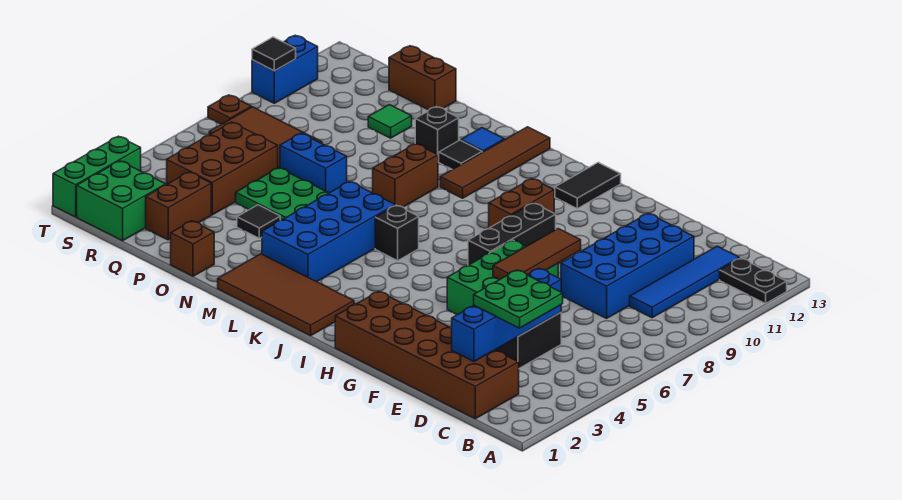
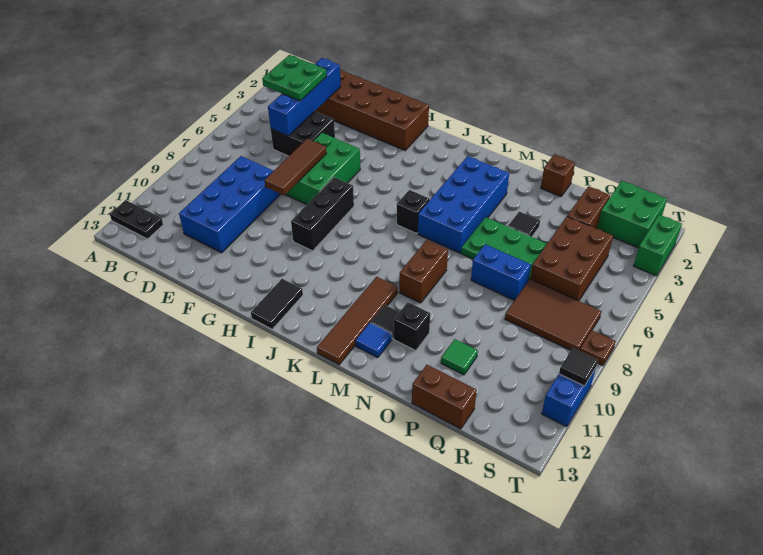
blue 1x4 tile [630,246,740,318] -> none
brown 1x2 brick [489,178,554,228] -> none
brown 2x4 tile [218,254,354,336] -> none
green 1x3 brick [53,136,141,217] -> green 1x2 brick [634,215,682,276]

